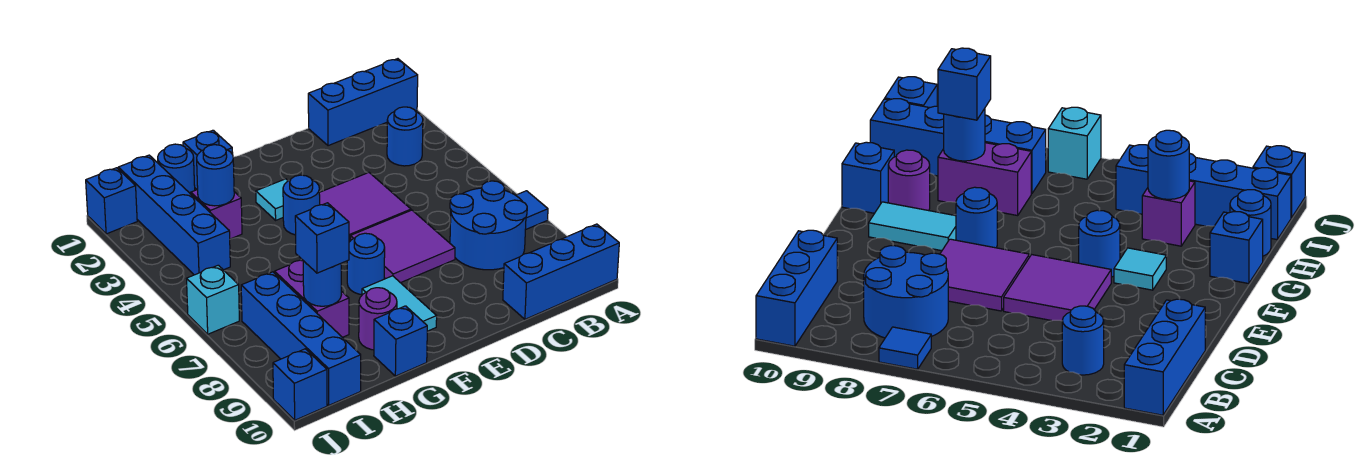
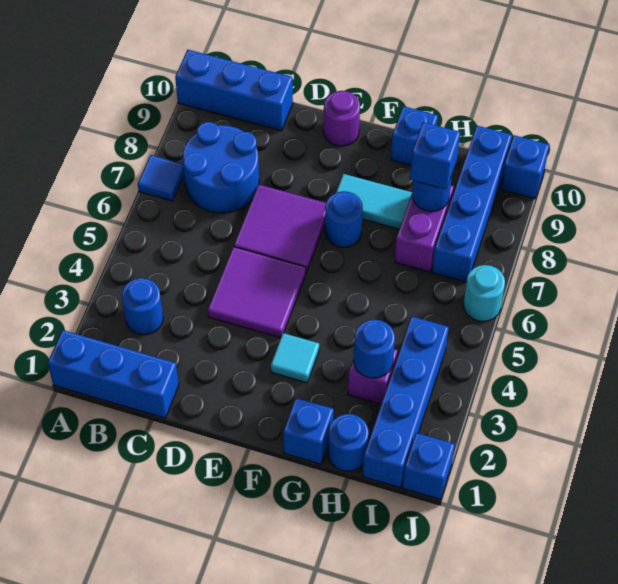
blue 1x1 round brick [283,175,320,235] -> none
cyan 1x2 tile [362,276,437,331] -> cyan 1x2 tile turned to [336,174,412,229]
purple 1x1 round brick [359,288,397,350] -> purple 1x1 round brick moved to [324,91,360,146]
cyan 1x1 brick [187,265,239,334] -> cyan 1x1 round brick [463,265,505,322]

